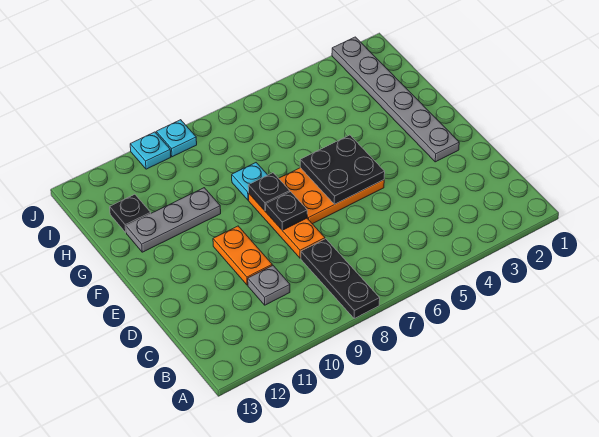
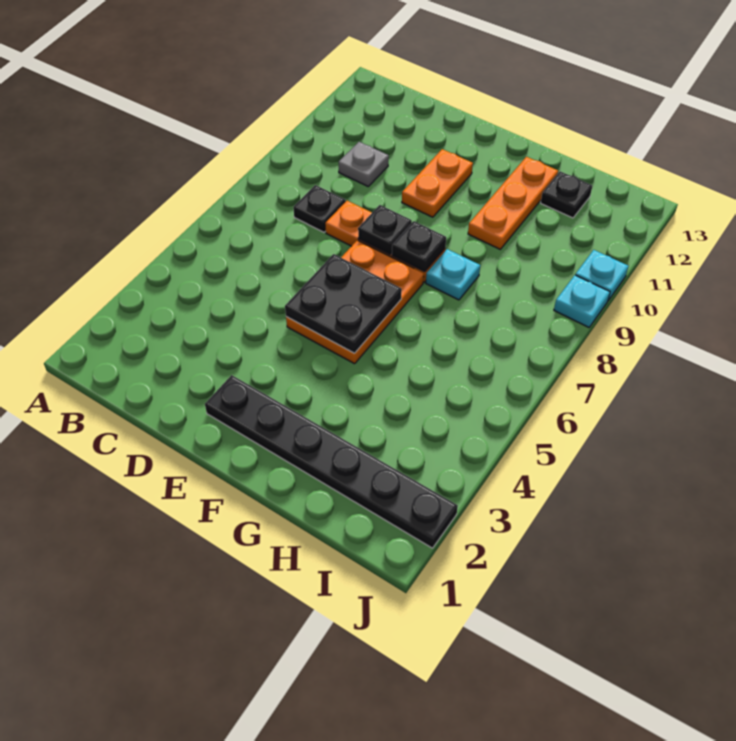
black 1x3 plate [301,239,380,318] -> black 1x1 plate [293,185,346,232]
orange 1x2 plate [213,226,272,285] -> orange 1x2 plate turned to [402,149,473,217]
grey 1x6 plate [332,37,459,162] -> black 1x6 plate [205,375,458,548]
grey 1x3 plate [126,188,221,252] -> orange 1x3 plate [468,157,558,249]

